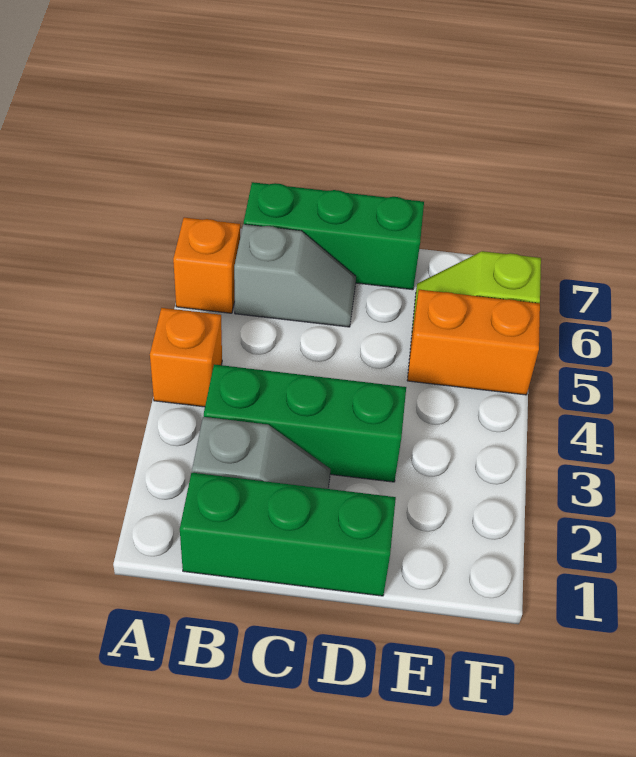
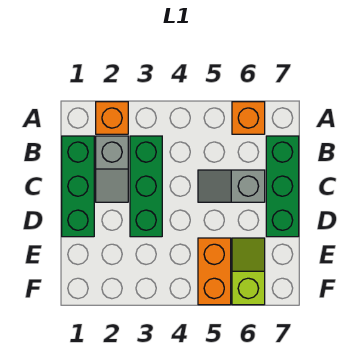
orange 1x1 brick [150,308,222,407] -> orange 1x1 brick moved to [96,102,128,134]
grey 1x2 slope [234,224,356,327] -> grey 1x2 slope turned to [198,170,265,202]

